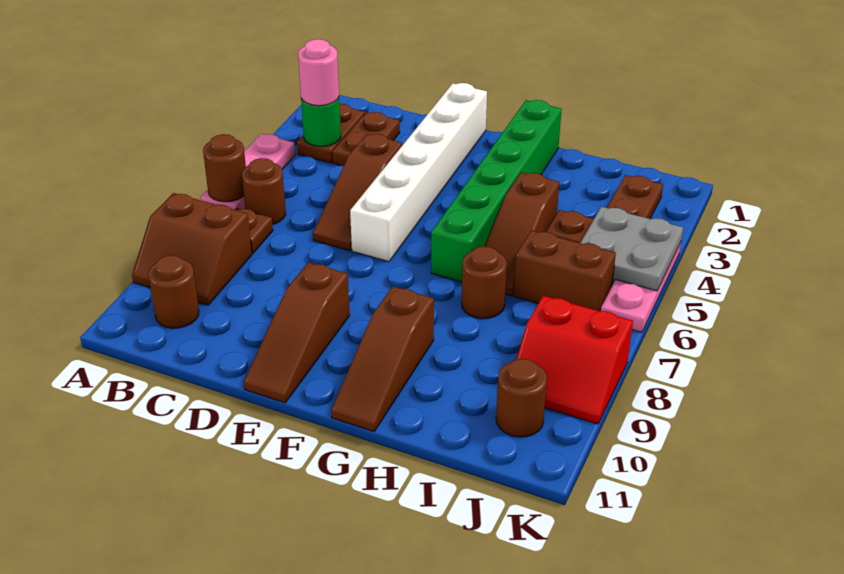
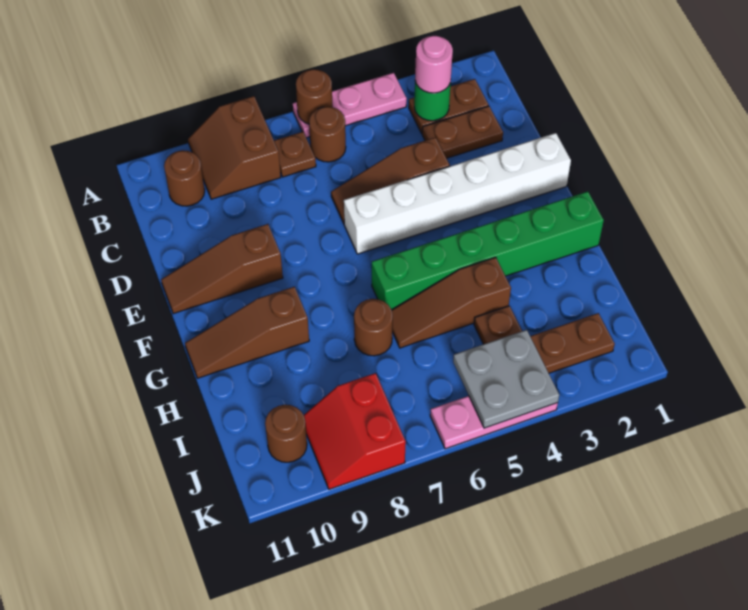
brown 1x2 brick [514,230,616,311] -> none

